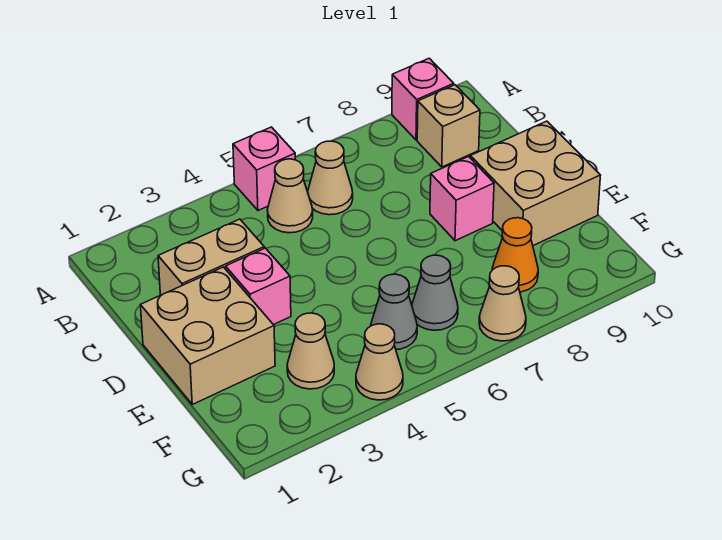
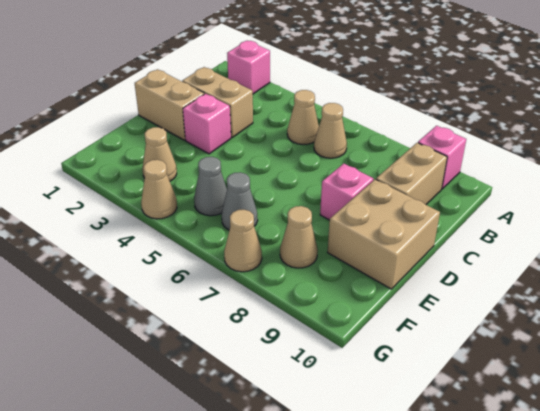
pink 1x1 brick [233,127,295,210] -> pink 1x1 brick moved to [227,41,270,94]
tan 1x1 brick [417,85,480,167] -> tan 1x2 brick [376,143,447,205]
tan 2x2 brick [140,267,275,404] -> tan 1x2 brick [135,69,204,140]
orange 1x1 cone [492,218,538,292] -> tan 1x1 cone [280,206,318,268]

